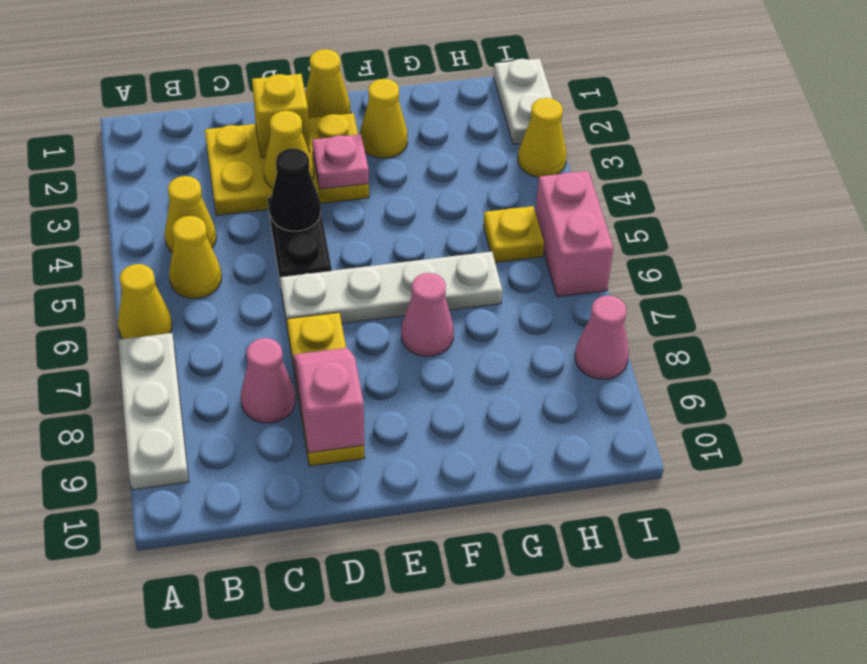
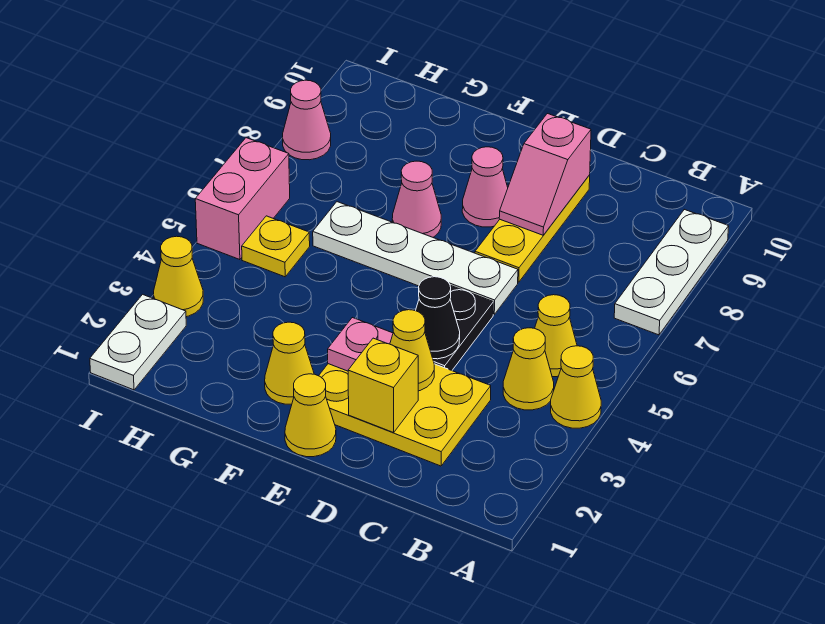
yellow 1x1 cone [118,264,172,339] -> yellow 1x1 cone moved to [551,346,601,428]
pink 1x1 cone [241,338,296,423] -> pink 1x1 cone moved to [462,147,508,227]

